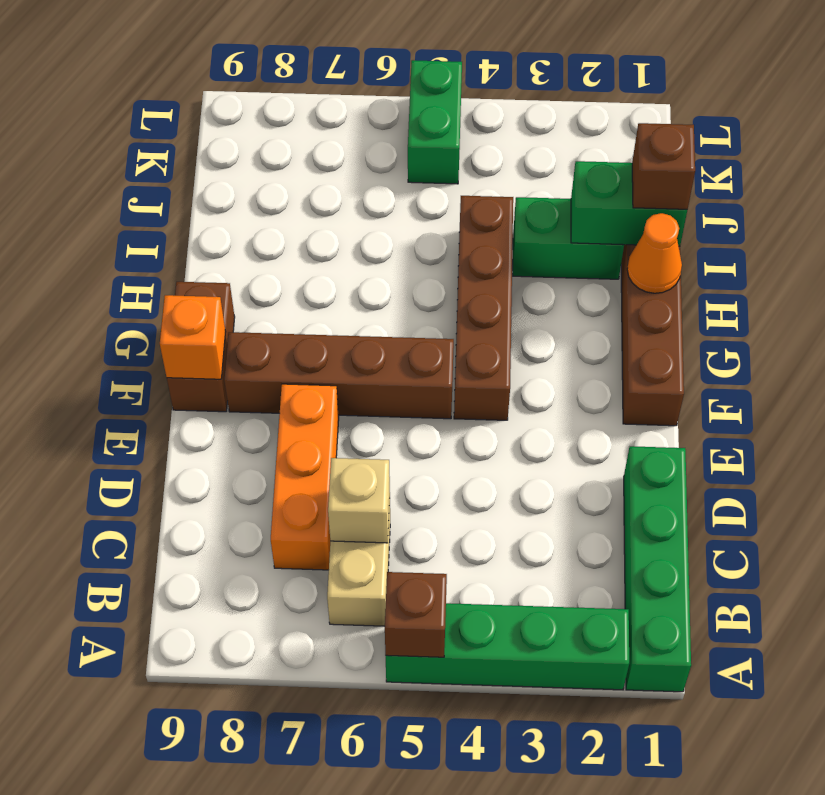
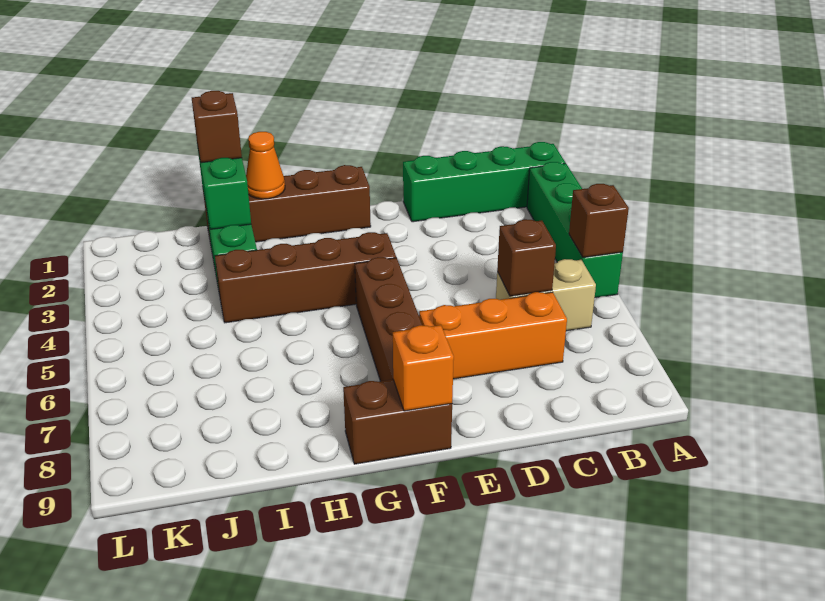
tan 1x1 brick [328,458,390,543] -> brown 1x1 brick [497,219,556,296]
green 1x2 brick [408,60,462,184] -> none

